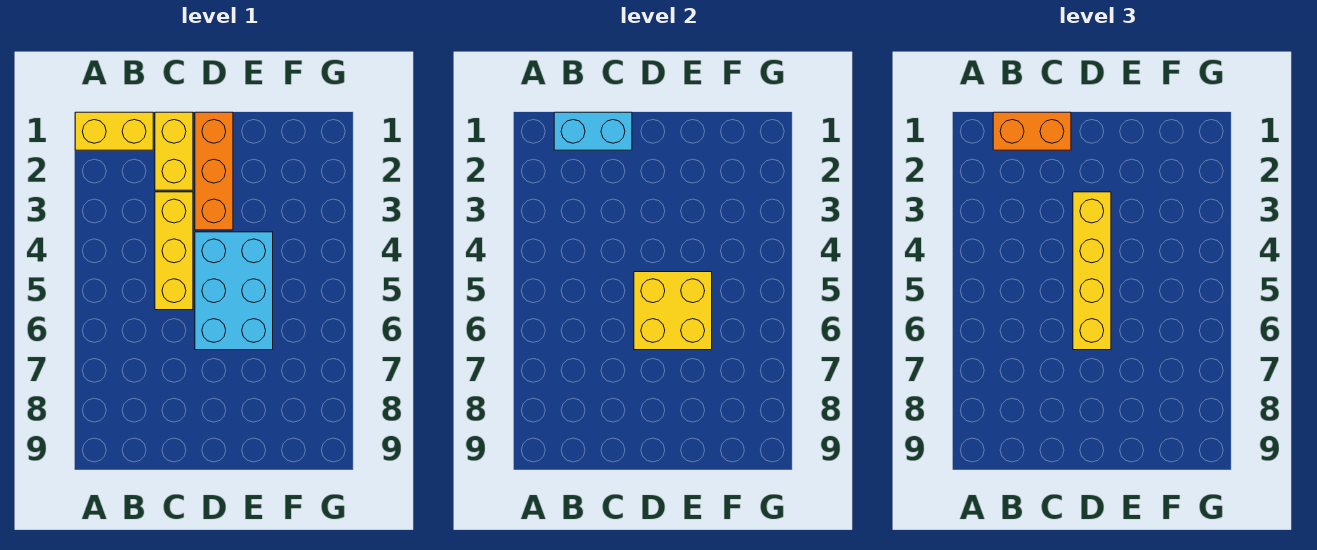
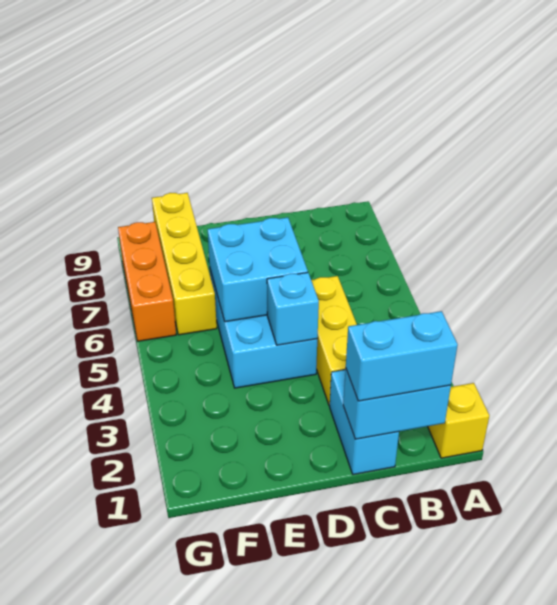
yellow 1x2 brick [75,112,153,150] -> yellow 1x1 brick [428,383,489,458]
orange 1x2 brick [993,112,1071,150] -> cyan 1x2 brick [346,311,458,401]
yellow 1x2 brick [155,112,193,190] -> cyan 1x2 brick [330,370,399,475]
orange 1x3 brick [195,112,233,230] -> orange 1x3 brick moved to [118,222,176,341]
yellow 1x4 brick [1073,192,1111,350] -> yellow 1x4 brick moved to [152,193,217,335]
none -> cyan 1x1 brick [267,272,319,345]
yellow 2x2 brick [634,272,712,350] -> cyan 2x2 brick [208,217,308,322]

